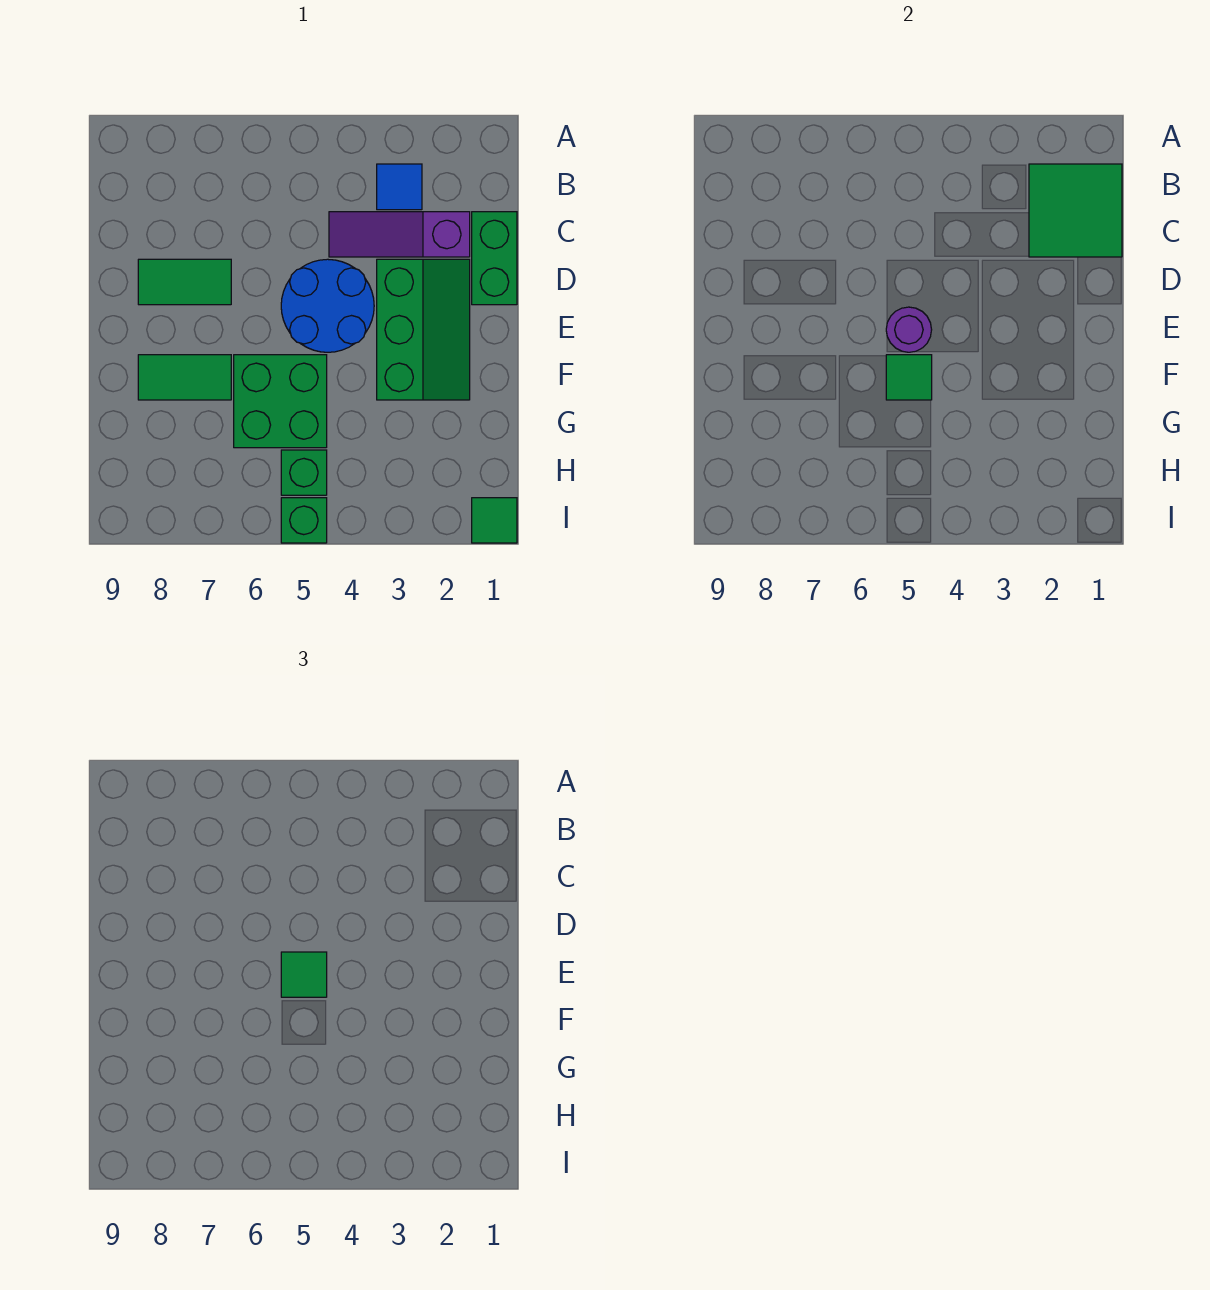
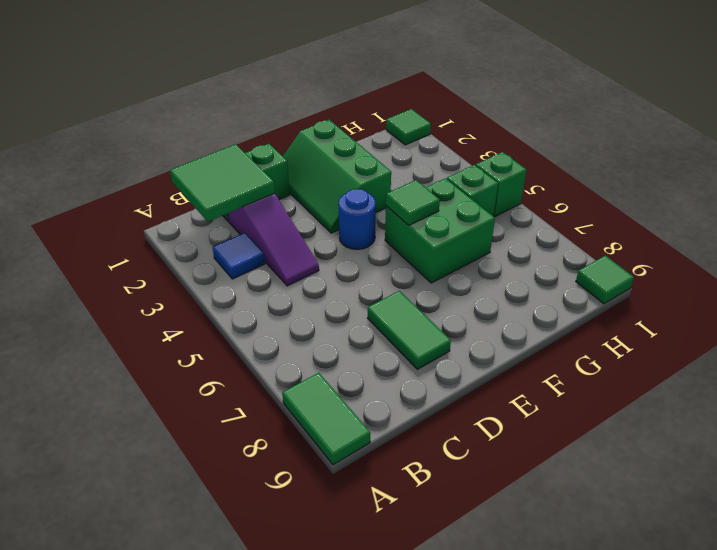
green 2x3 slope [377,259,470,400] -> green 2x3 slope turned to [283,120,391,233]
blue 2x2 round brick [281,259,374,352] -> blue 1x1 round brick [339,189,376,249]
purple 1x1 round brick [886,307,932,352] -> none
green 1x1 tile [281,952,327,997] -> green 1x1 tile moved to [576,256,634,304]
green 1x2 tile [138,355,231,400] -> green 1x2 tile moved to [282,373,370,465]

